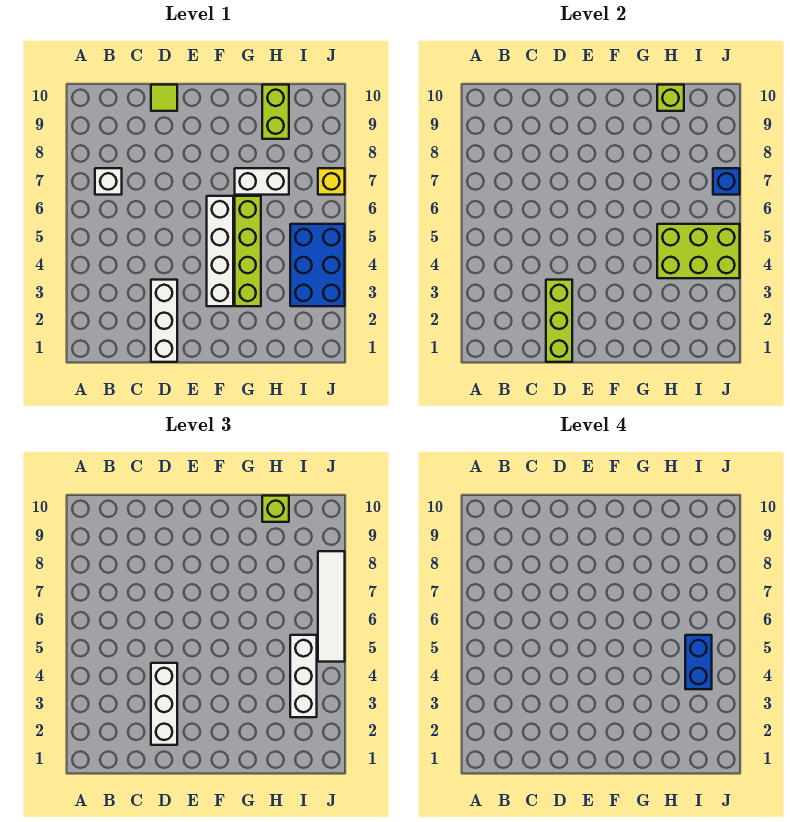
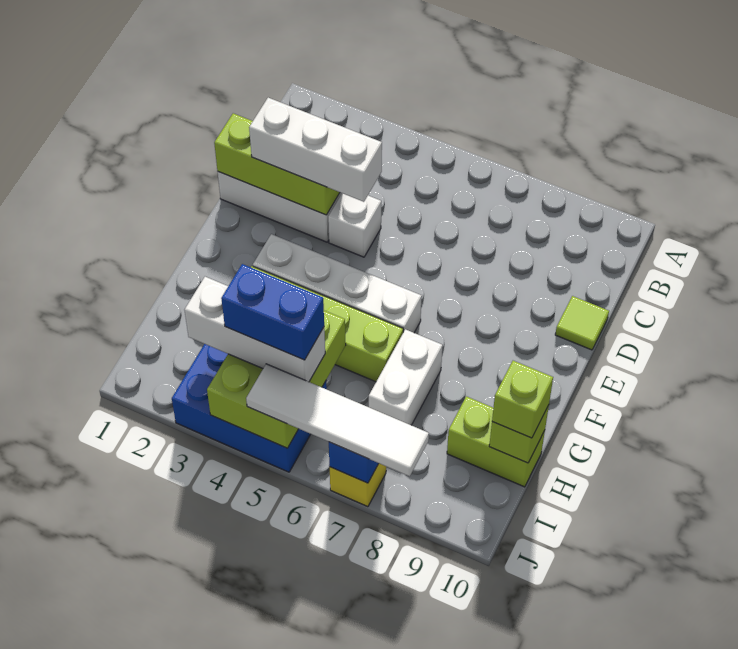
white 1x1 brick [95,168,122,195] -> white 1x1 brick moved to [328,193,381,257]

